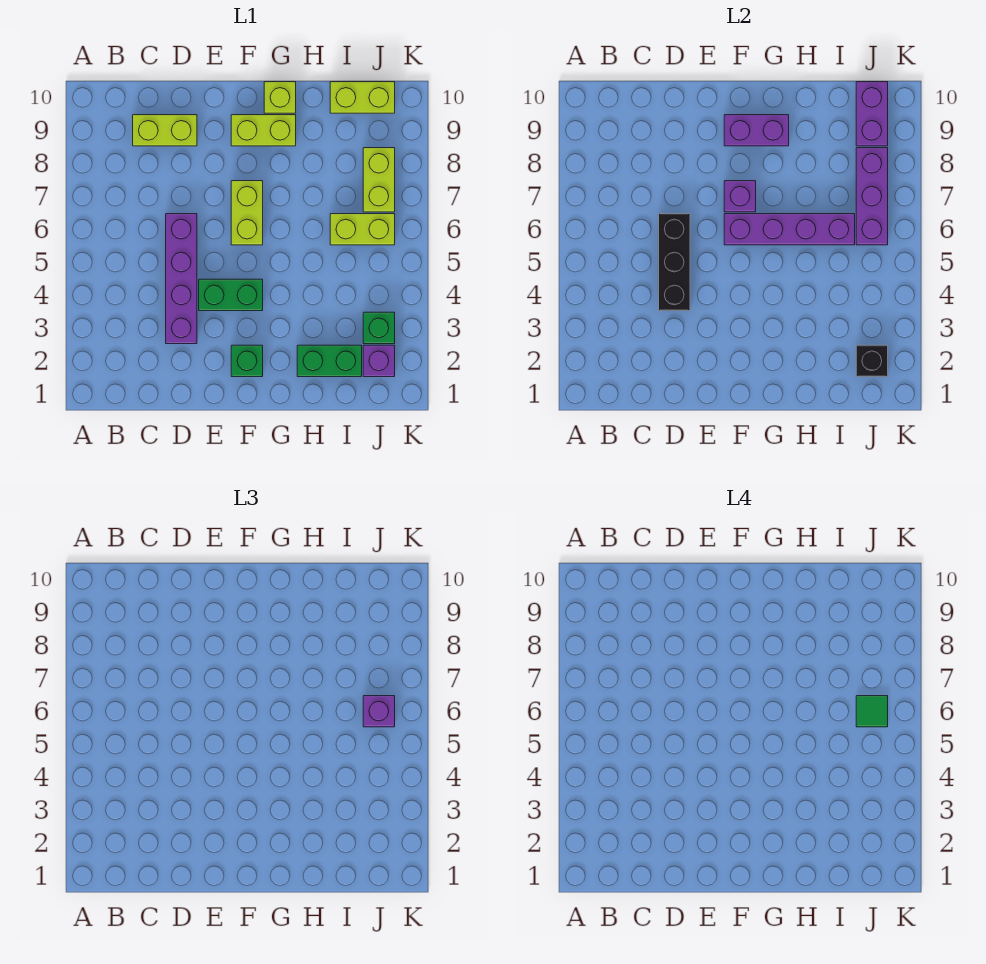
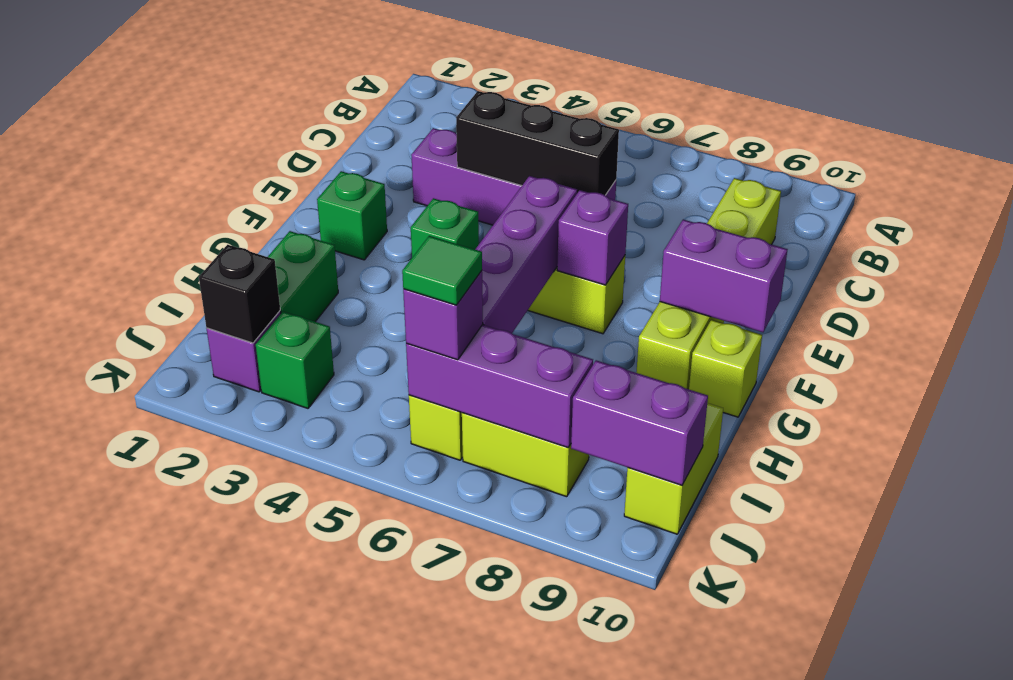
green 1x2 brick [199,279,263,311] -> green 1x1 brick [411,198,479,257]
purple 1x2 brick [724,115,789,146] -> purple 1x2 brick turned to [660,220,788,332]

